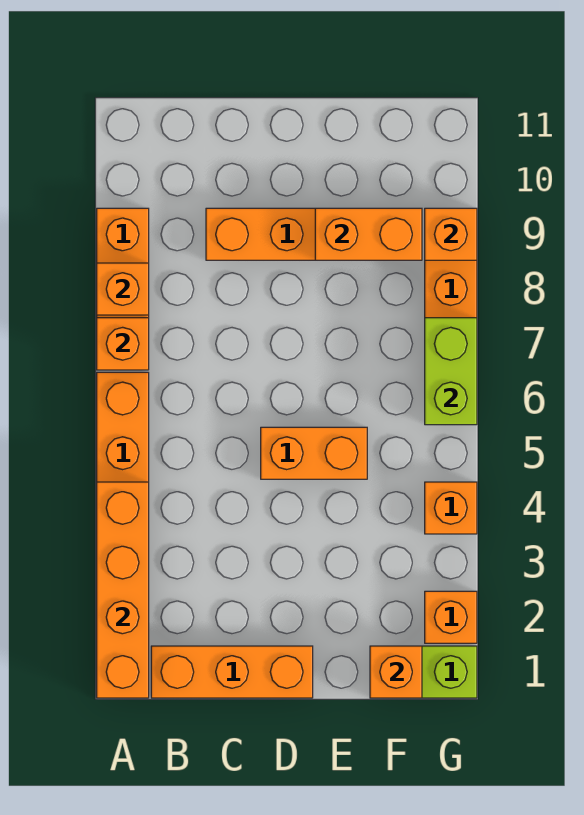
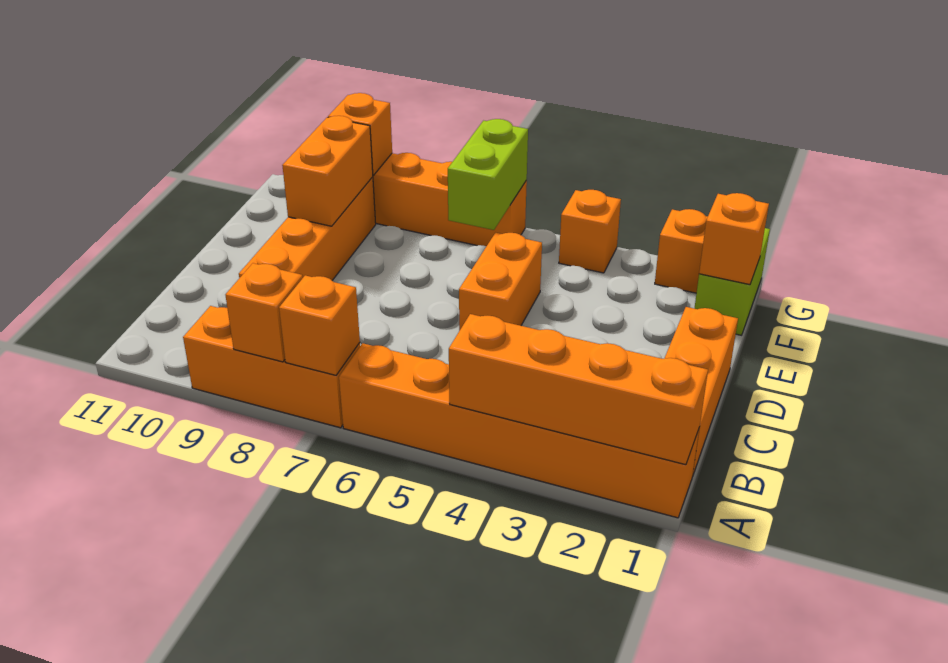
lime 1x2 brick [425,318,477,425] -> lime 1x2 brick turned to [448,119,528,230]

